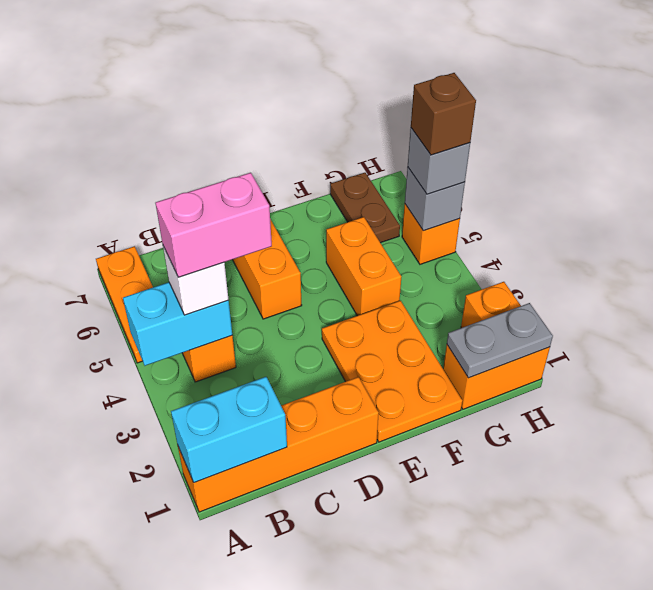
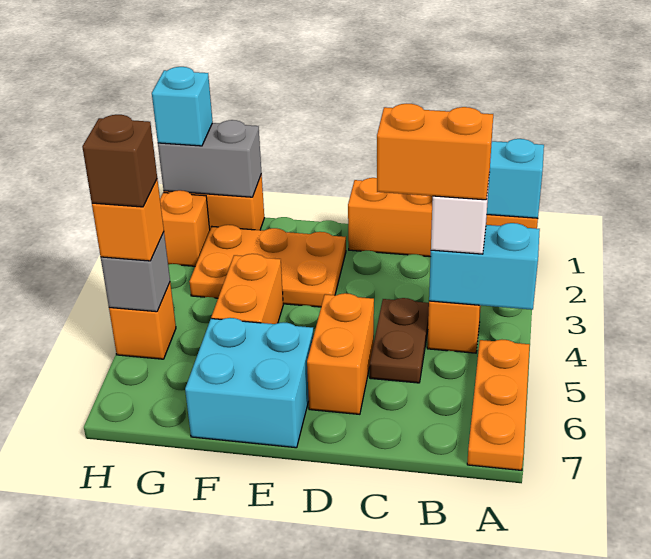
pink 1x2 brick [155,173,272,277] -> orange 1x2 brick [377,104,493,200]
orange 2x3 plate [322,301,462,442] -> orange 2x3 plate turned to [189,225,346,307]
none -> cyan 2x2 brick [185,318,314,448]
grey 1x2 plate [447,303,553,378] -> grey 1x2 brick [158,120,262,197]
brown 1x2 plate [330,173,400,243] -> brown 1x2 plate moved to [370,298,429,383]
none -> cyan 1x1 brick [152,67,213,146]
grey 1x1 brick [408,128,470,194] -> orange 1x1 brick [92,179,164,261]

